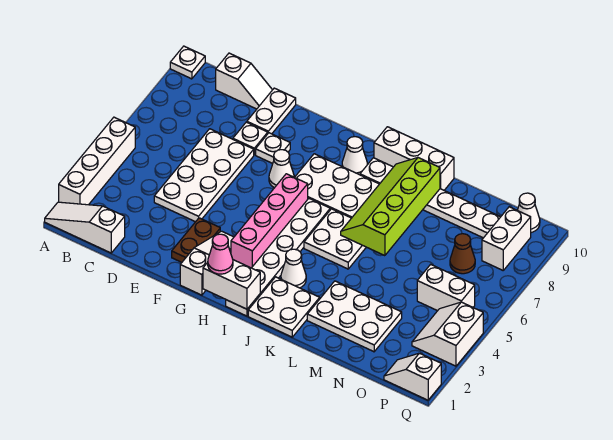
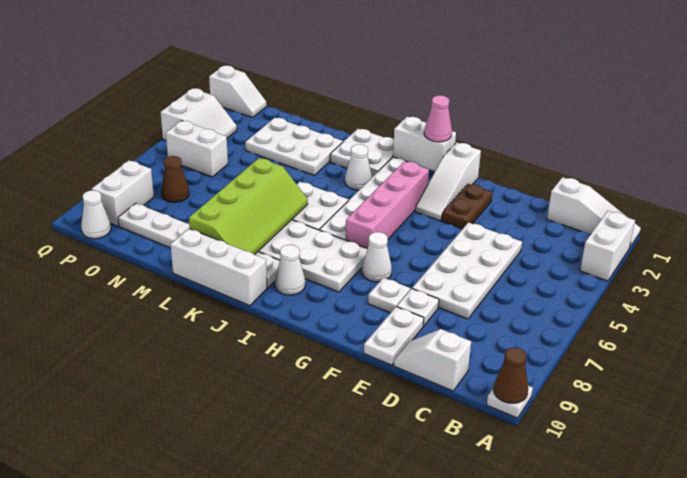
white 1x4 brick [59,117,135,205] -> white 1x2 brick [580,211,635,281]
none -> brown 1x1 cone [494,347,528,403]

